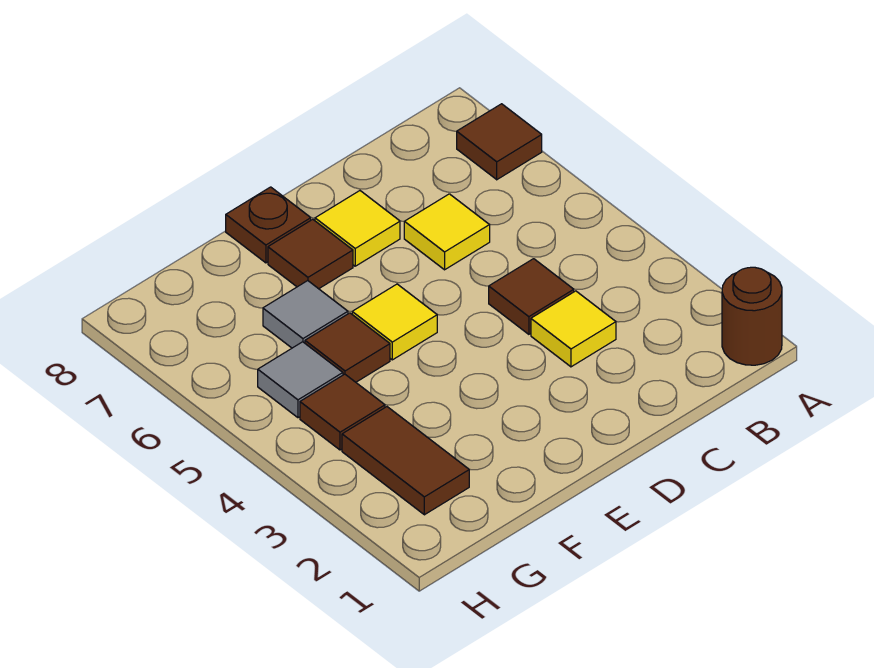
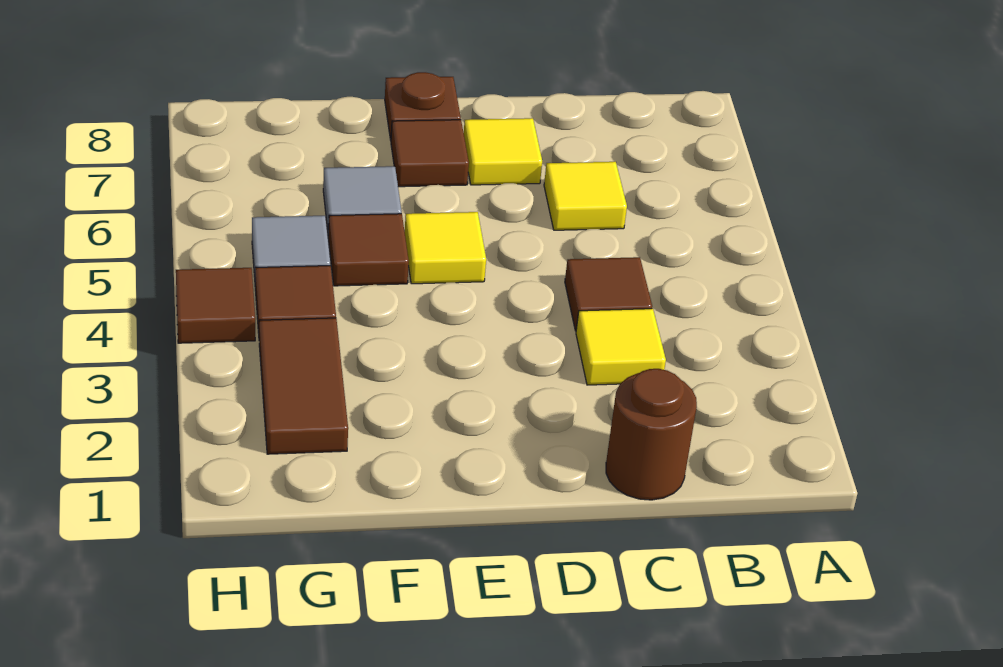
brown 1x1 round brick [722,267,782,365] -> brown 1x1 round brick moved to [606,369,697,500]
brown 1x1 tile [457,104,542,180] -> brown 1x1 tile moved to [176,268,255,343]

